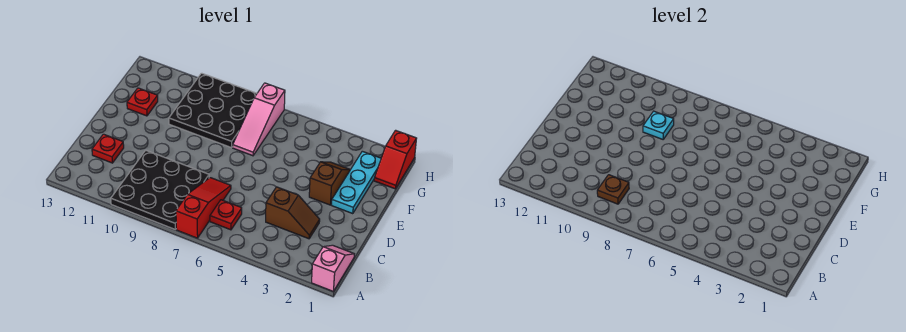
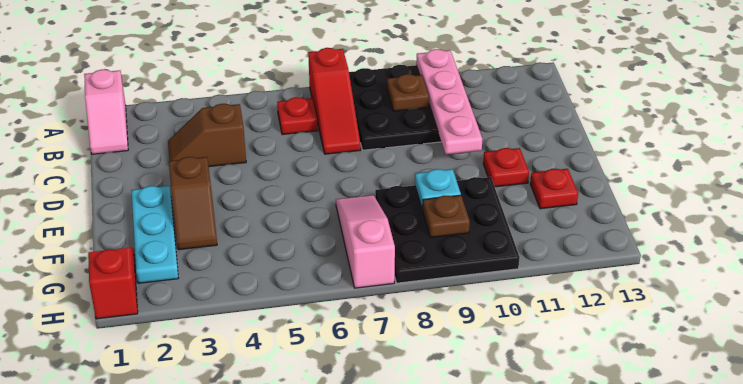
none -> pink 1x4 plate [416,49,483,154]
red 1x1 plate [92,134,124,163] -> red 1x1 plate moved to [483,148,529,187]
none -> brown 1x1 plate [423,195,470,237]

